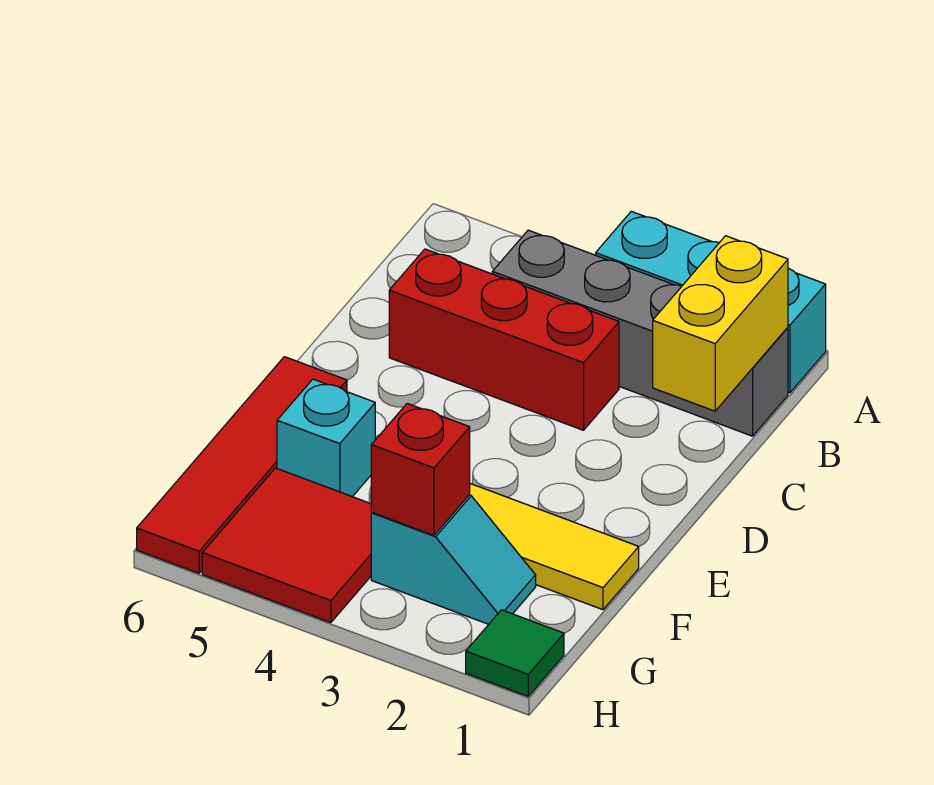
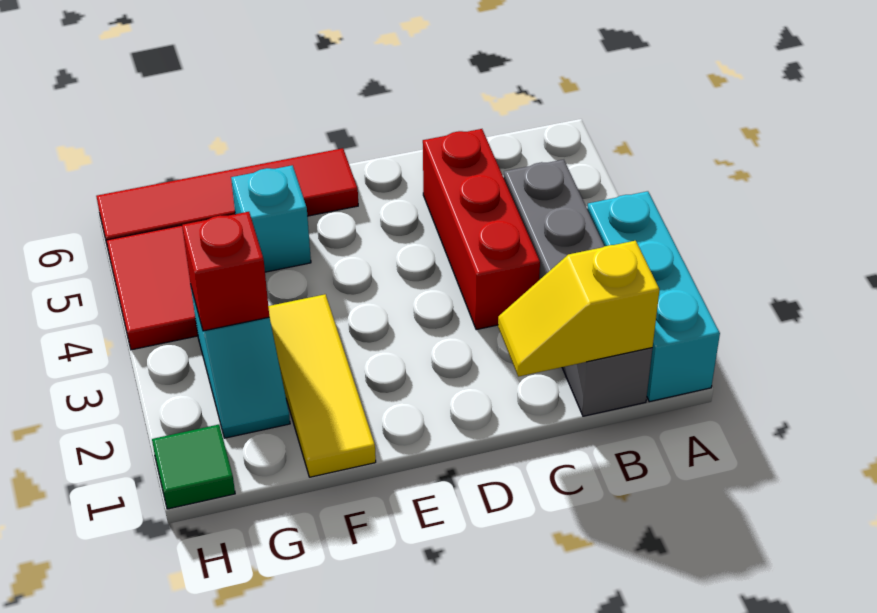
yellow 1x2 brick [653,236,788,411] -> yellow 1x2 slope [498,241,659,377]

